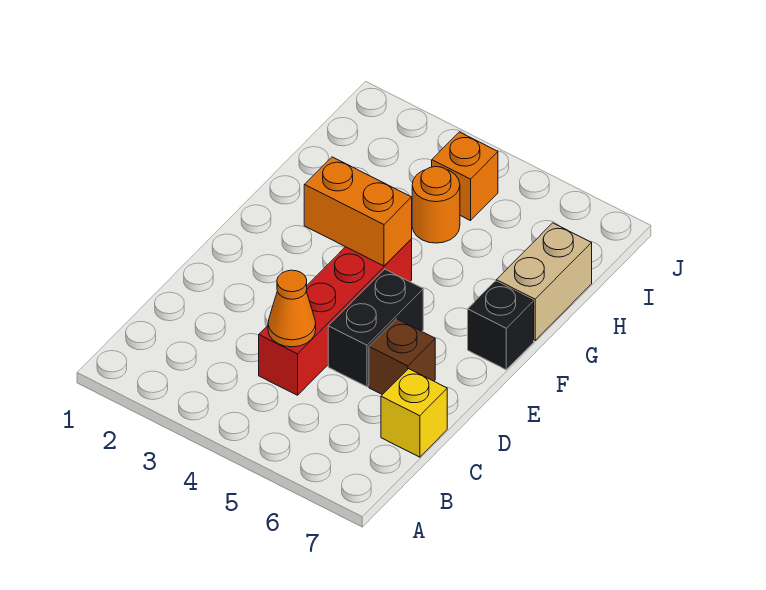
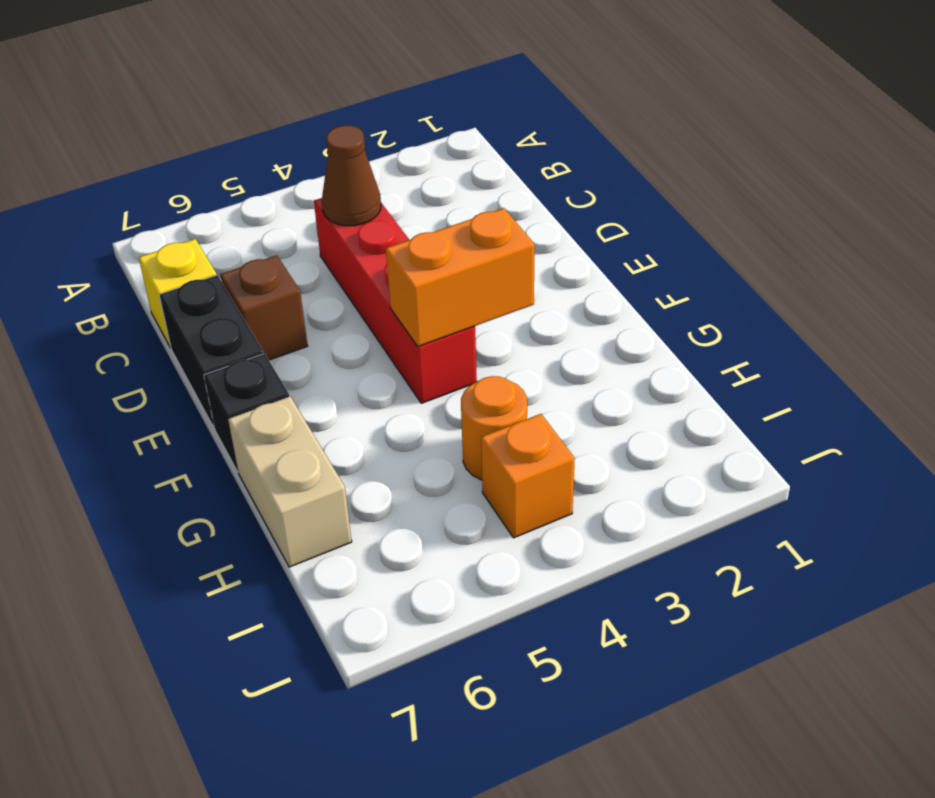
orange 1x1 cone [268,270,316,347] -> brown 1x1 cone [322,125,381,226]
black 1x2 brick [328,269,423,387] -> black 1x2 brick moved to [159,275,264,429]

